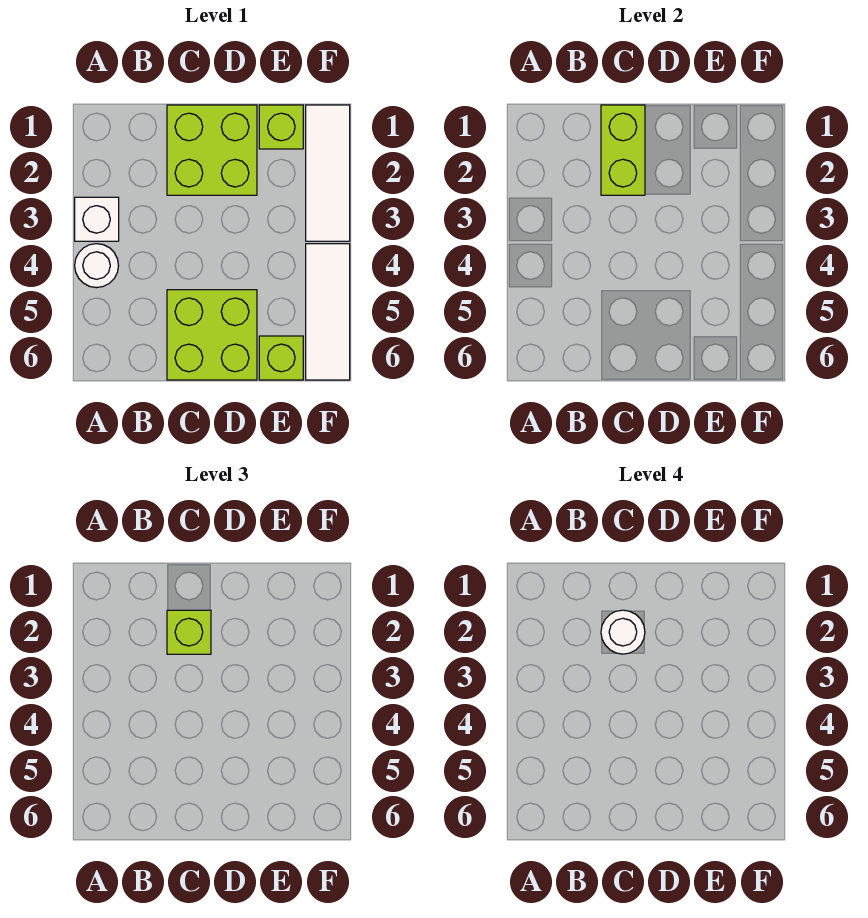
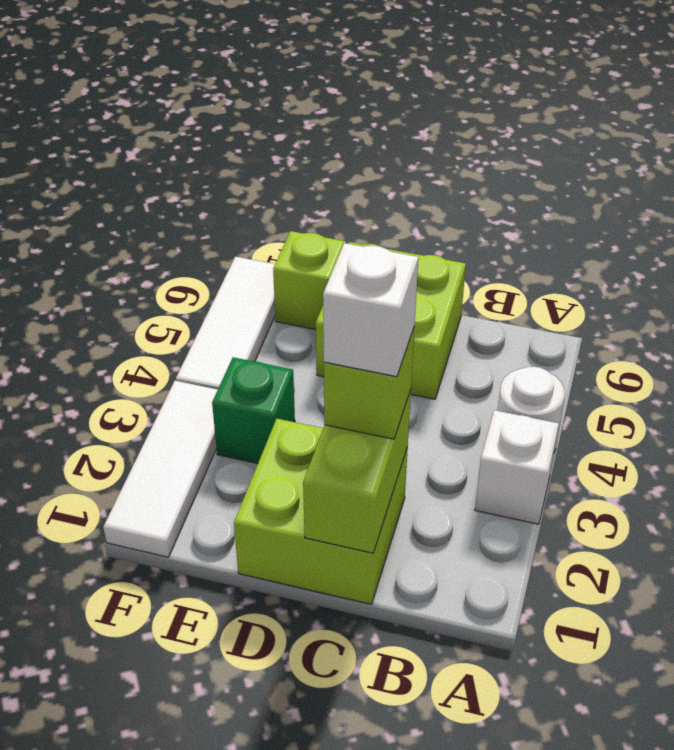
white 1x1 round brick [601,610,645,654] -> white 1x1 brick [323,243,418,377]
lime 1x1 brick [259,105,303,149] -> none
none -> green 1x1 brick [212,357,295,463]

